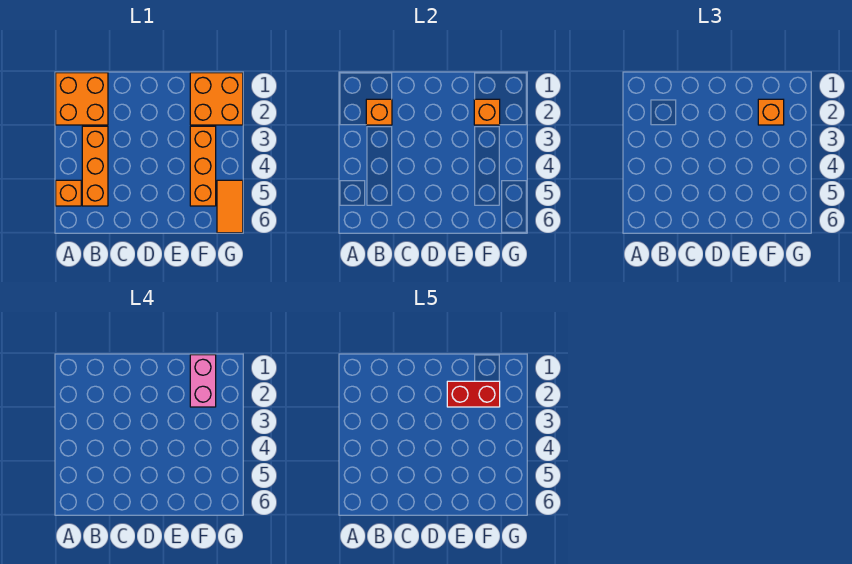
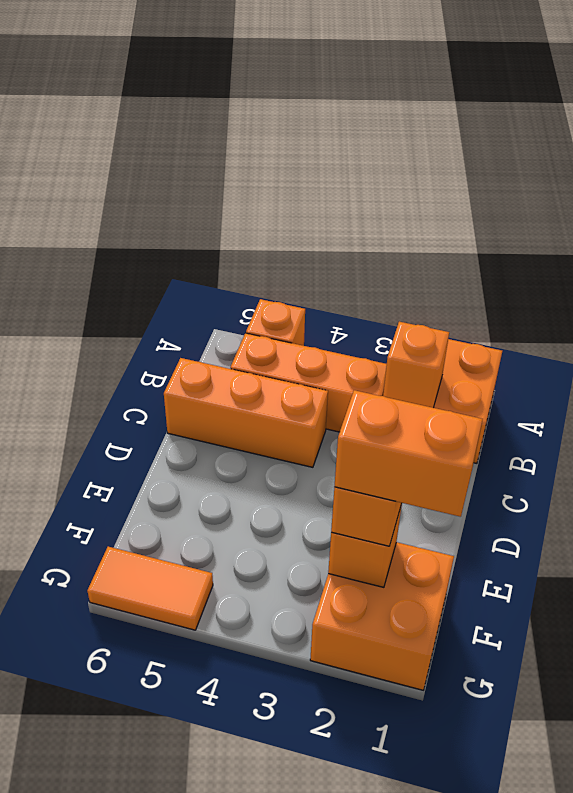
red 1x2 brick [447,381,500,407] -> none
pink 1x2 brick [190,355,216,407] -> orange 1x2 brick [334,390,483,517]
orange 1x3 brick [190,126,216,206] -> orange 1x3 brick moved to [164,358,328,467]

